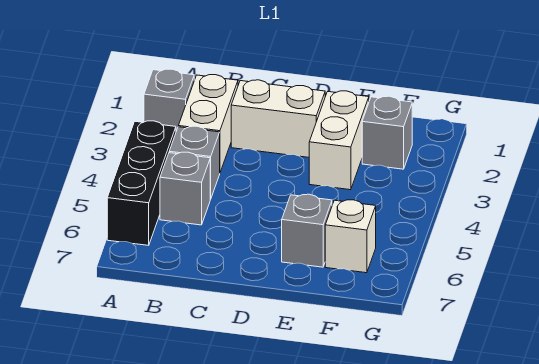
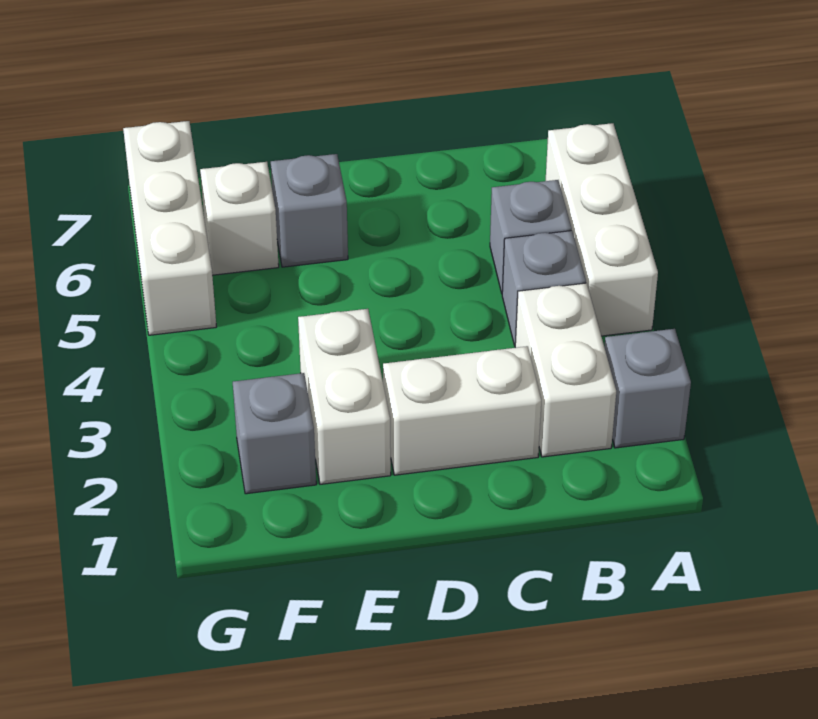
black 1x3 brick [107,121,176,245] -> white 1x3 brick [546,123,658,336]
none -> white 1x3 brick [123,121,216,335]

